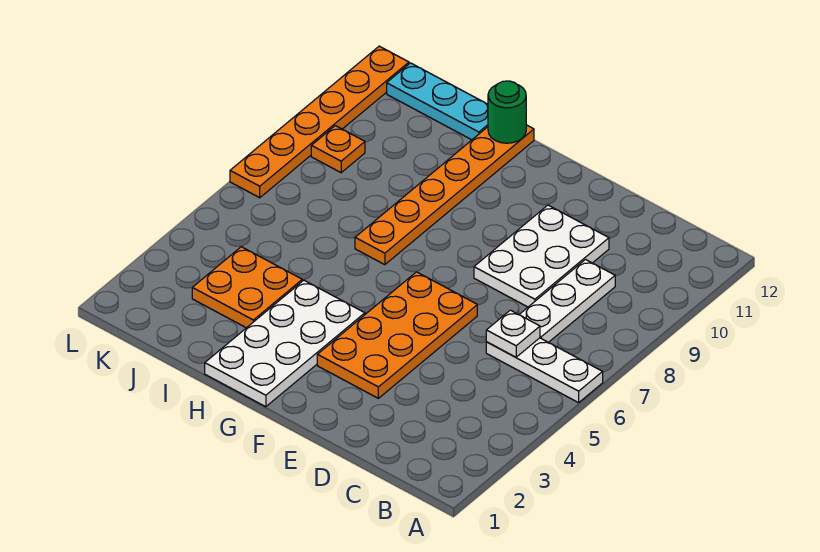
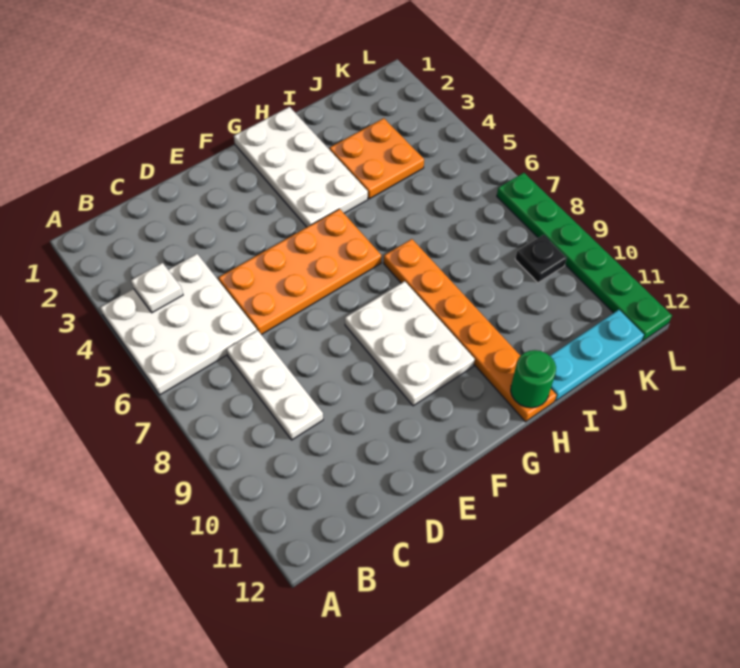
white 1x3 plate [486,338,603,403] -> white 3x3 plate [100,254,257,395]
white 1x1 plate [486,310,540,357] -> white 1x1 plate moved to [131,263,183,313]
white 2x3 plate [474,205,609,307] -> white 2x3 plate moved to [345,281,475,406]
orange 2x4 plate [317,272,477,398] -> orange 2x4 plate turned to [218,209,381,335]
orange 1x1 plate [311,126,365,173] -> black 1x1 plate [515,235,567,283]
orange 1x6 plate [230,46,409,198] -> green 1x6 plate [497,173,672,341]

